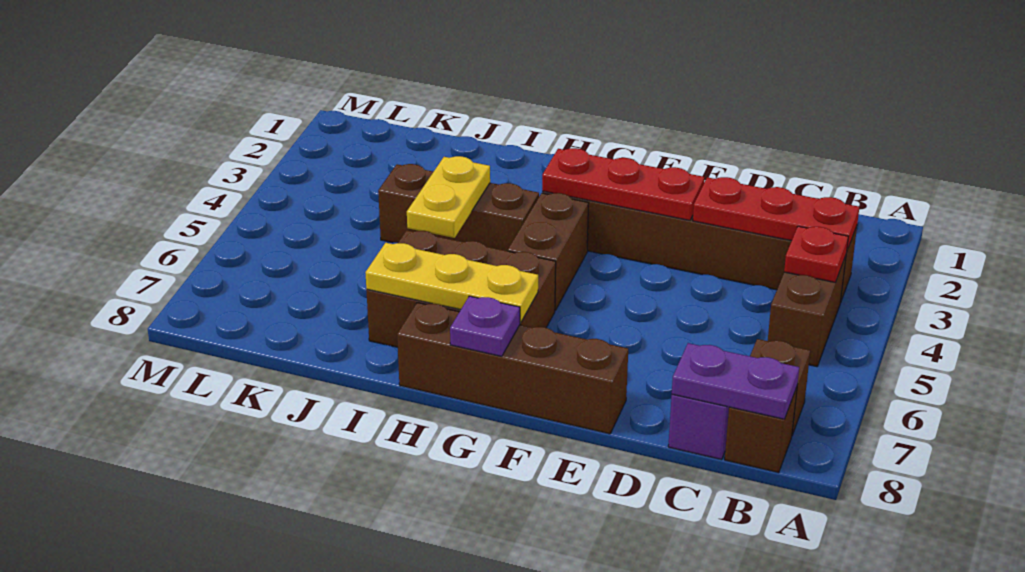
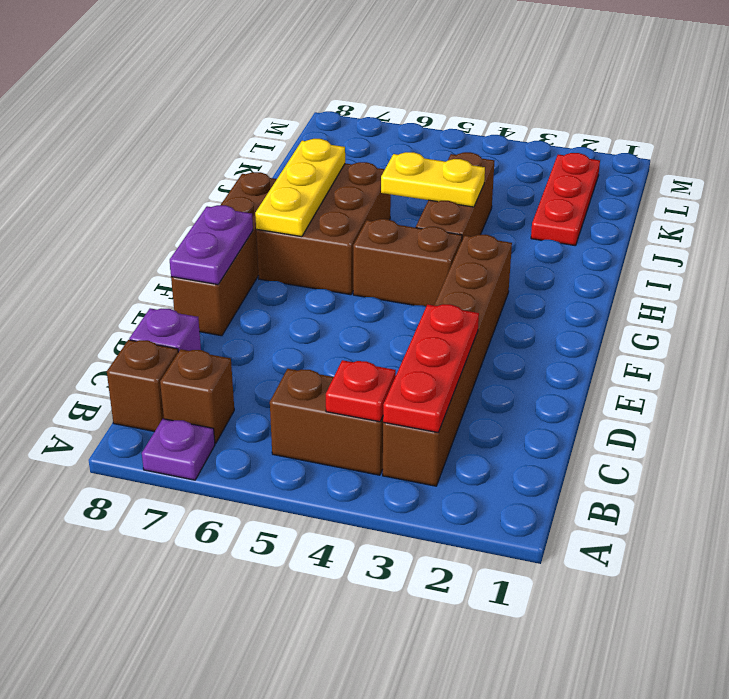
purple 1x2 plate [672,343,799,419] -> purple 1x2 plate moved to [170,205,253,285]
red 1x3 plate [542,148,704,220] -> red 1x3 plate moved to [531,153,600,246]
purple 1x1 plate [450,296,520,356] -> purple 1x1 plate moved to [142,419,215,480]

